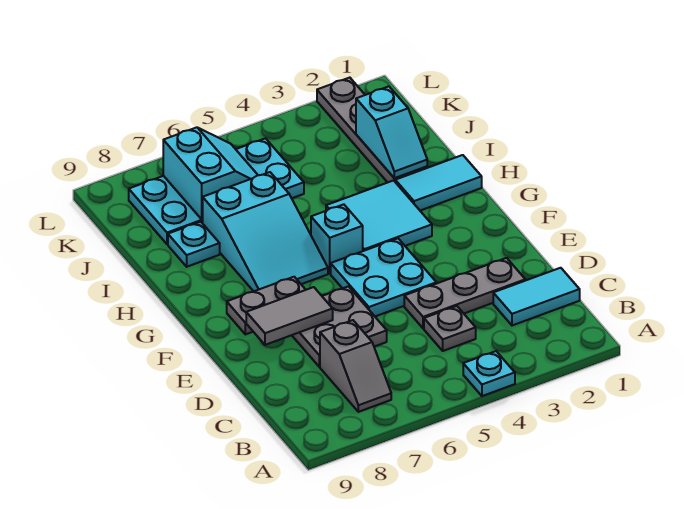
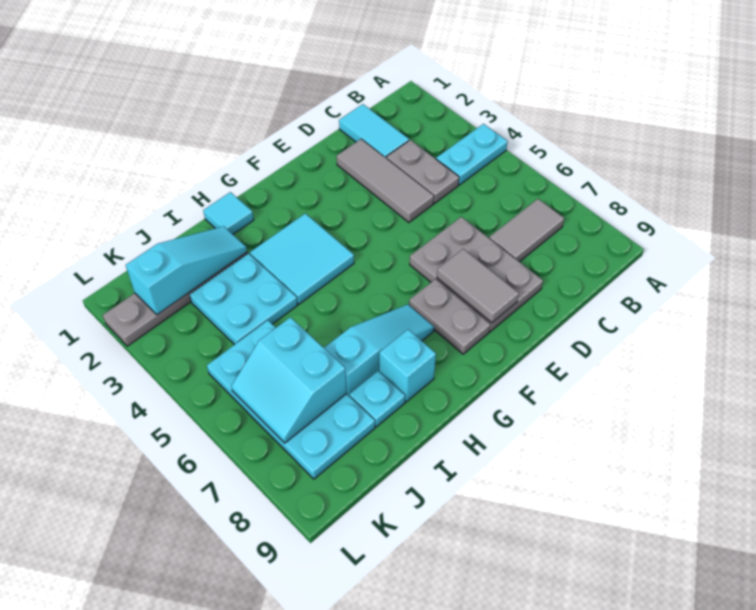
cyan 1x1 plate [463,351,515,396] -> cyan 1x2 plate [436,124,508,185]
grey 1x2 slope [320,320,391,412] -> grey 1x2 tile [489,199,564,262]
grey 1x1 plate [424,306,476,351] -> grey 1x2 plate [386,140,459,203]
grey 1x3 plate [404,258,525,329] -> grey 1x3 tile [337,139,434,222]
grey 2x2 plate [292,286,387,367] -> grey 2x3 plate [410,217,543,331]
cyan 2x2 plate [331,238,436,316] -> cyan 2x2 plate moved to [190,253,297,345]
cyan 1x1 brick [311,204,363,273] -> cyan 1x1 brick moved to [379,330,436,402]
cyan 2x3 slope [202,172,328,291] -> cyan 1x3 slope [324,304,434,396]
cyan 1x2 tile [395,155,482,211] -> cyan 1x1 tile [203,192,254,234]
cyan 1x2 slope [356,86,427,178] -> cyan 1x3 slope [126,226,247,315]
cyan 2x2 slope [163,127,258,219] -> cyan 2x2 slope turned to [231,317,346,443]

